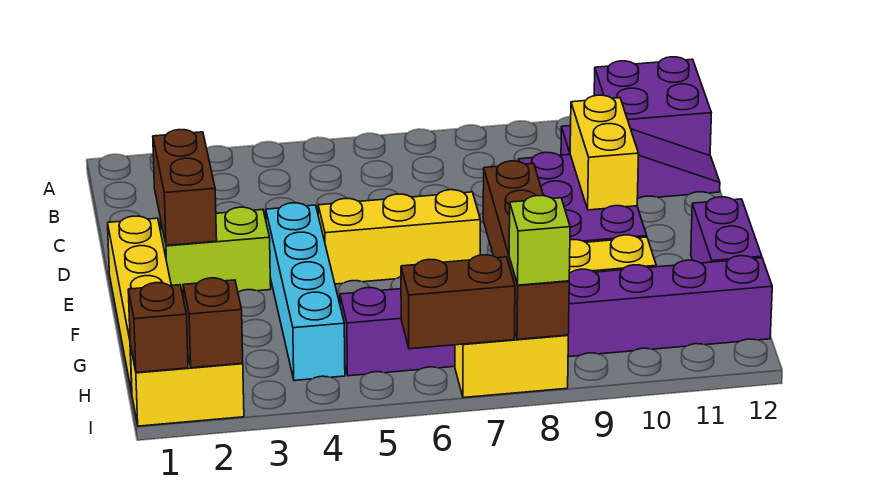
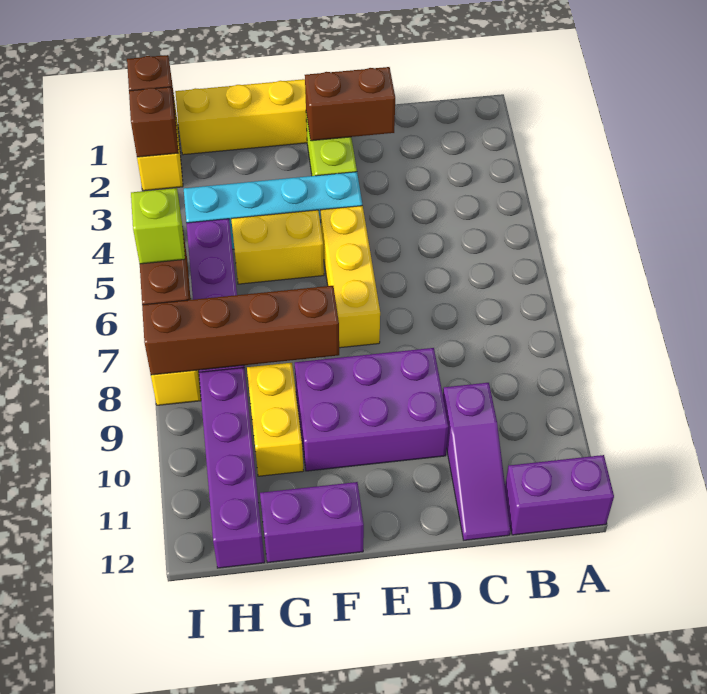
purple 2x2 brick [594,57,711,155] -> purple 1x2 brick [505,455,614,535]
yellow 1x2 brick [570,95,639,210] -> yellow 1x2 brick moved to [231,210,324,284]
lime 1x1 brick [509,196,570,285] -> lime 1x1 brick moved to [131,188,185,264]

